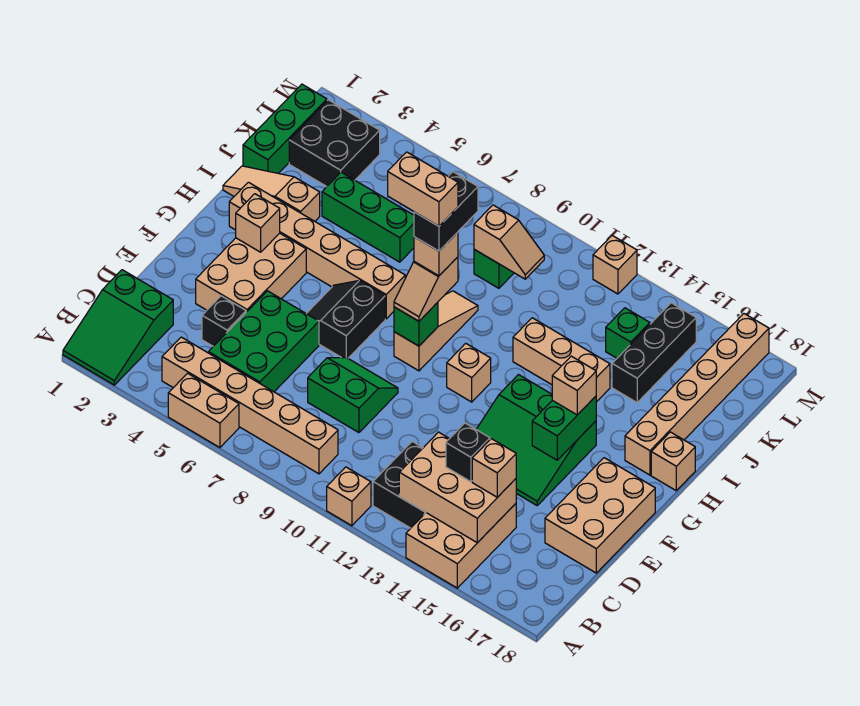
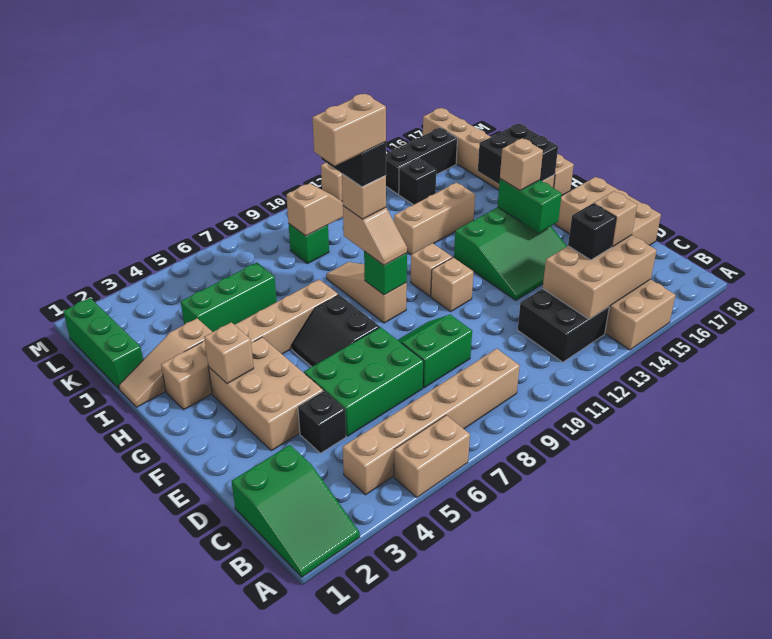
tan 1x1 brick [327,467,371,526] -> tan 1x1 brick moved to [431,258,474,311]
green 2x3 brick [208,291,319,392] -> green 2x3 brick turned to [304,327,424,436]
black 1x3 brick [612,303,696,403] -> black 1x3 brick turned to [386,128,457,194]
black 2x2 brick [289,100,380,187] -> black 2x2 brick moved to [478,124,558,184]
green 1x1 brick [606,308,650,358] -> black 1x1 brick [399,159,436,205]

